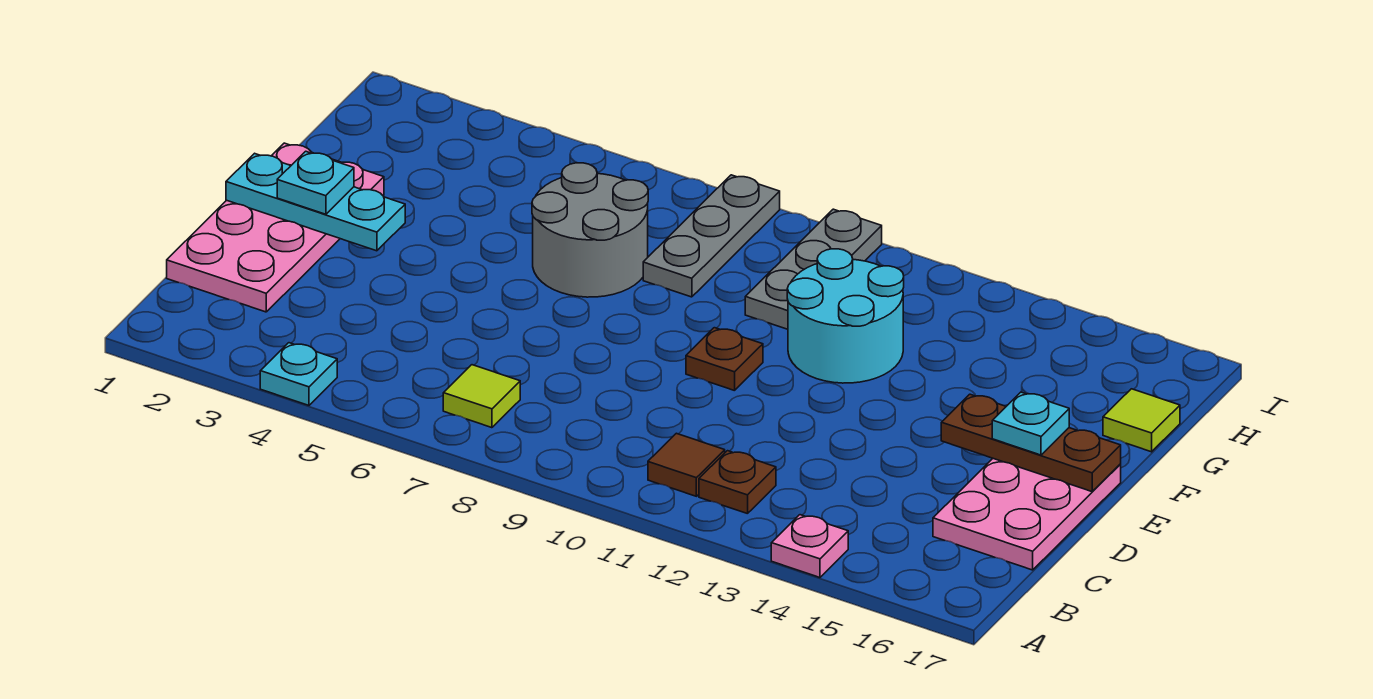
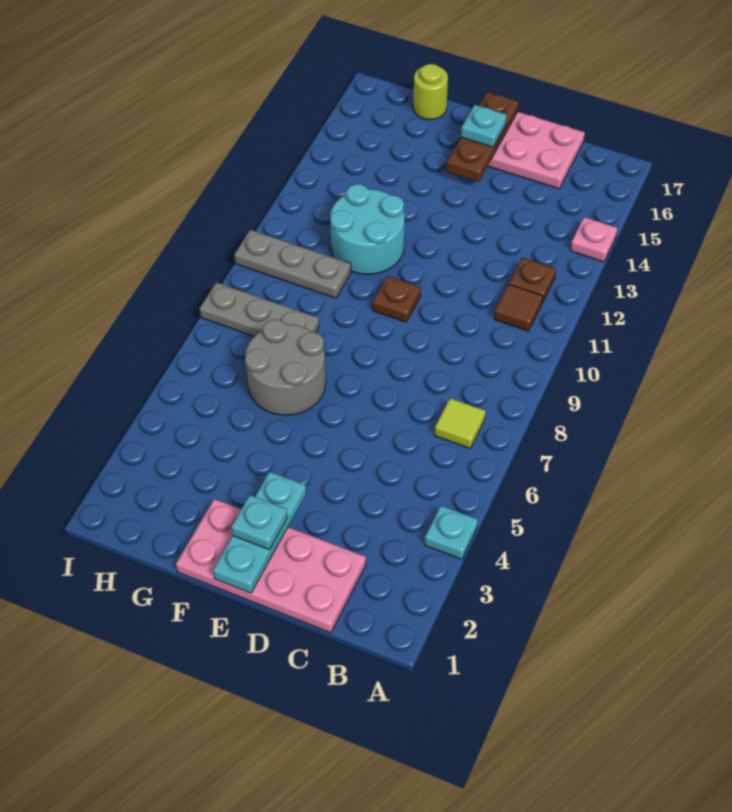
lime 1x1 tile [1103,389,1180,452] -> lime 1x1 round brick [413,64,448,120]

